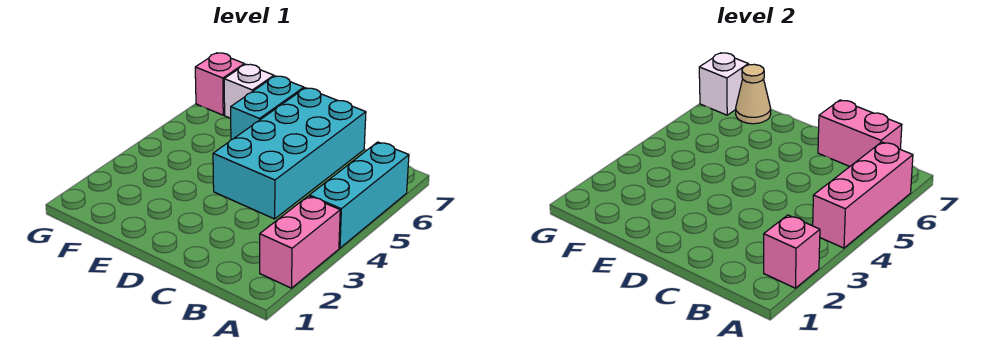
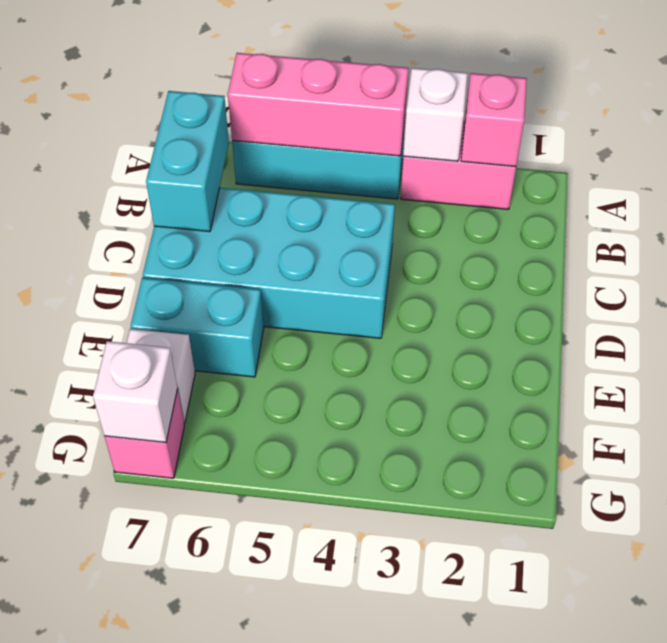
none -> white 1x1 brick [403,68,467,161]
pink 1x2 brick [818,100,902,166] -> cyan 1x2 brick [146,91,229,232]
tan 1x1 cone [736,64,771,124] -> none

